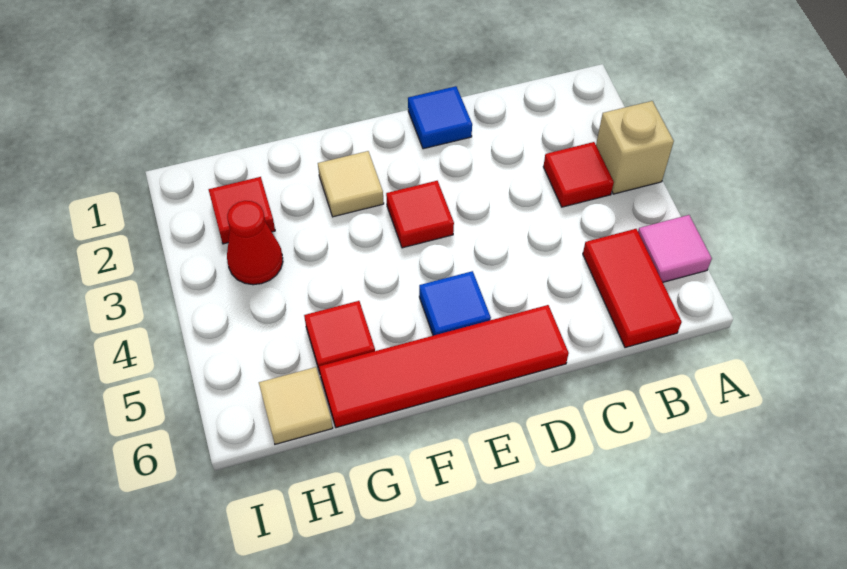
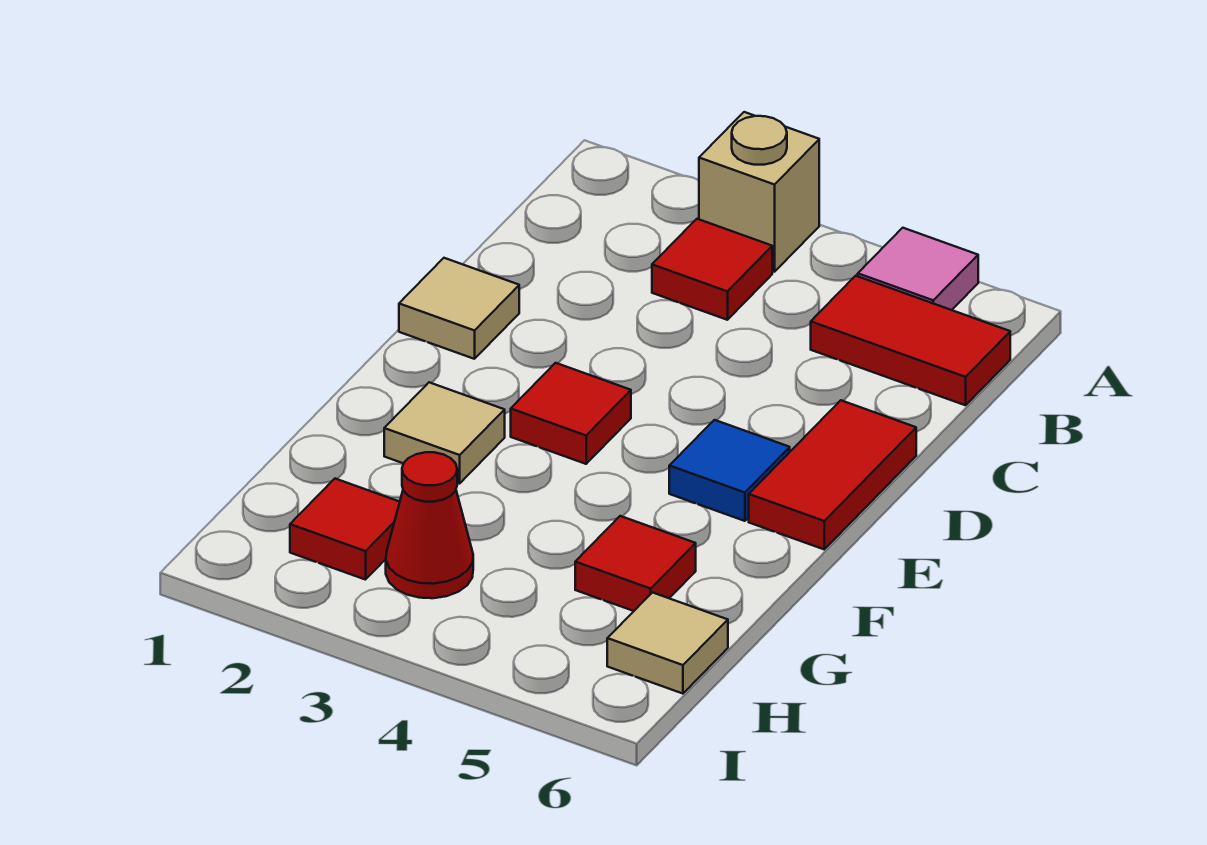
blue 1x1 tile [408,86,472,149] -> tan 1x1 tile [399,258,519,359]
red 1x4 tile [319,305,569,428] -> red 1x2 tile [749,400,916,549]

